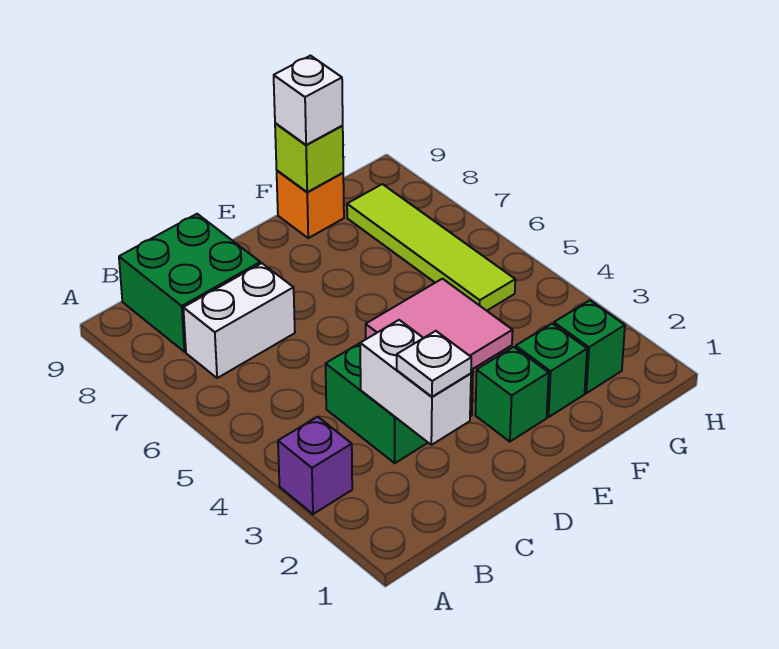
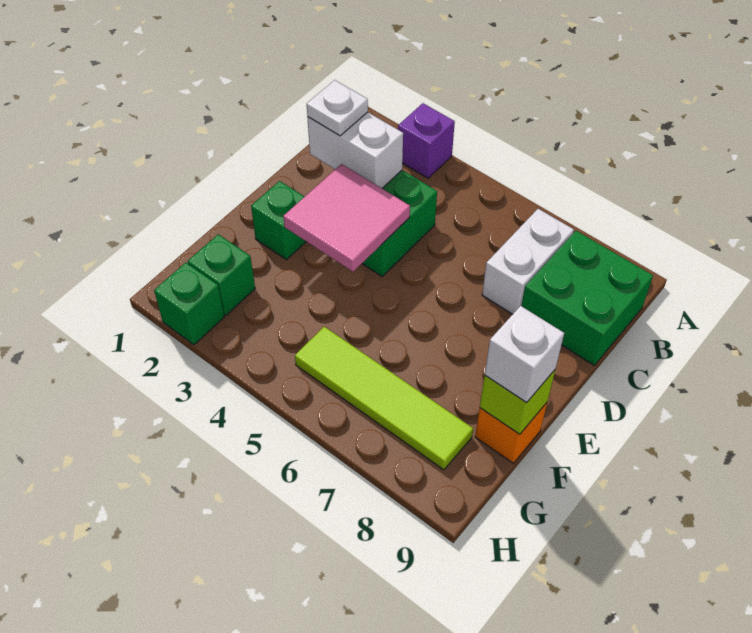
green 1x1 brick [516,324,587,417] -> green 1x1 brick moved to [154,263,224,345]

